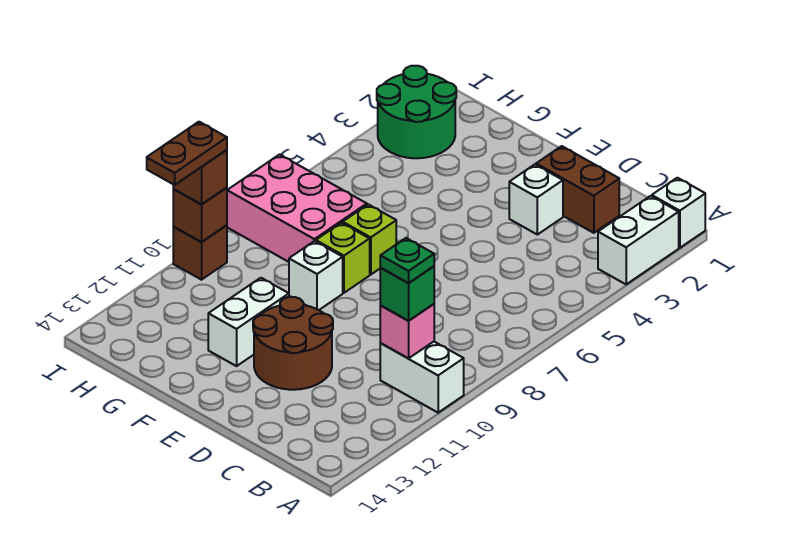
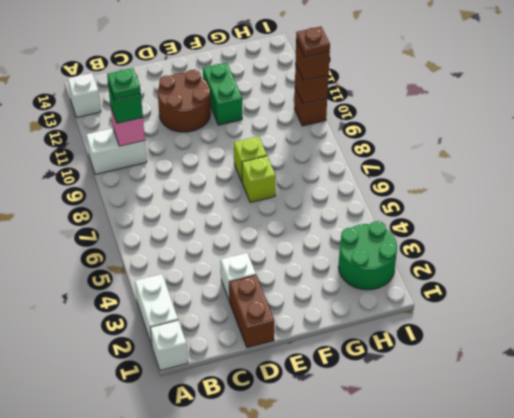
brown 1x2 brick [536,146,619,233] -> brown 1x2 brick turned to [229,275,274,348]
white 1x1 brick [289,241,343,310] -> white 1x1 brick moved to [68,73,101,117]
white 1x2 brick [208,278,289,366] -> green 1x2 brick [203,63,242,125]
pink 2x3 brick [227,155,367,262] -> none
brown 1x2 plate [147,122,227,185] -> brown 1x1 plate [296,26,330,57]

